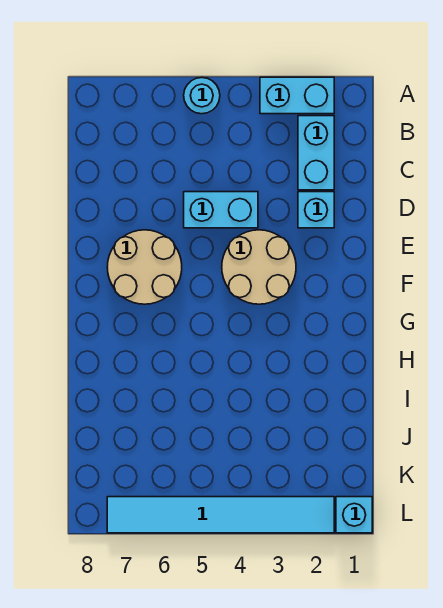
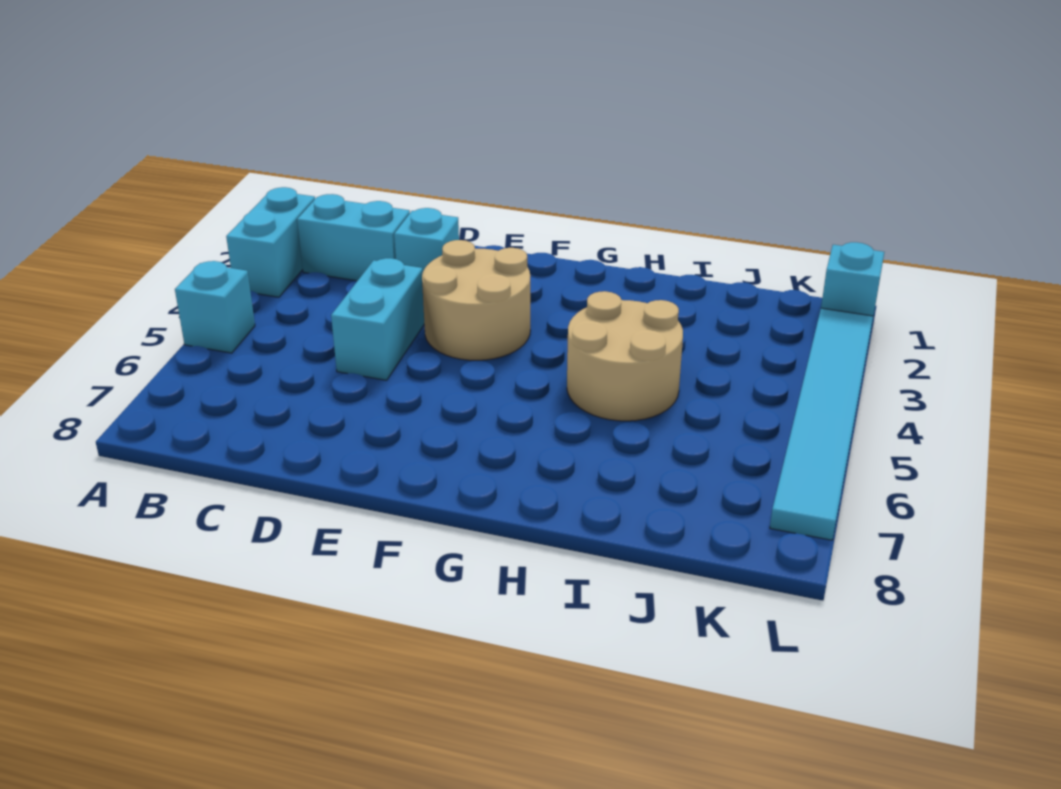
cyan 1x1 round brick [184,78,220,114] -> cyan 1x1 brick [175,261,255,353]
tan 2x2 round brick [107,230,182,304] -> tan 2x2 round brick moved to [567,291,683,421]

